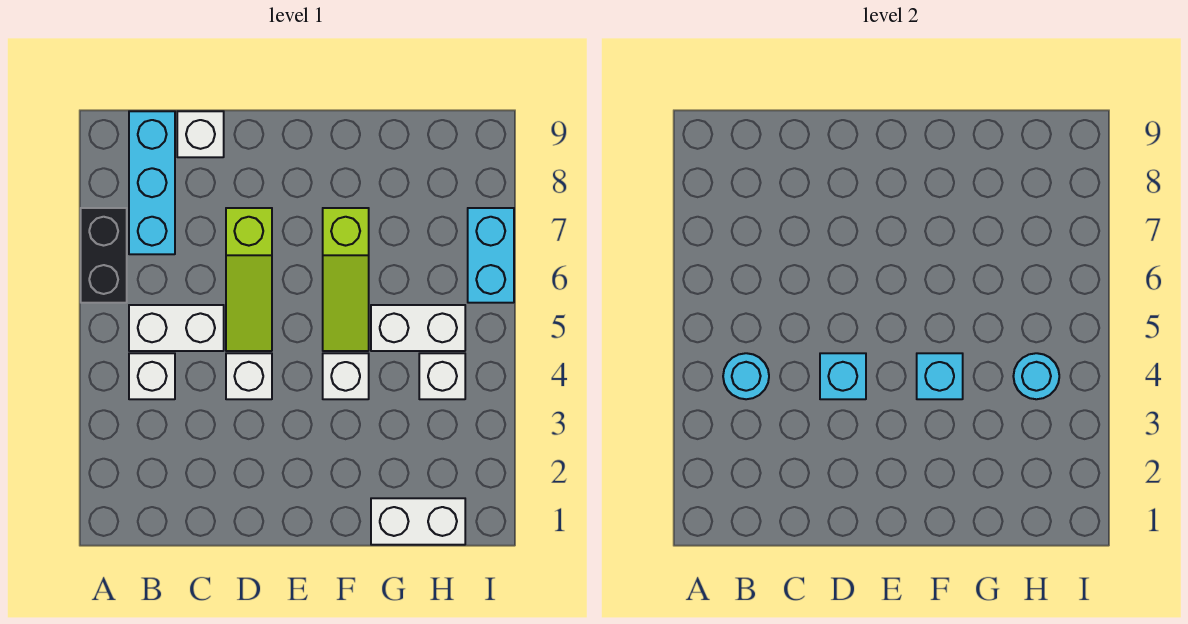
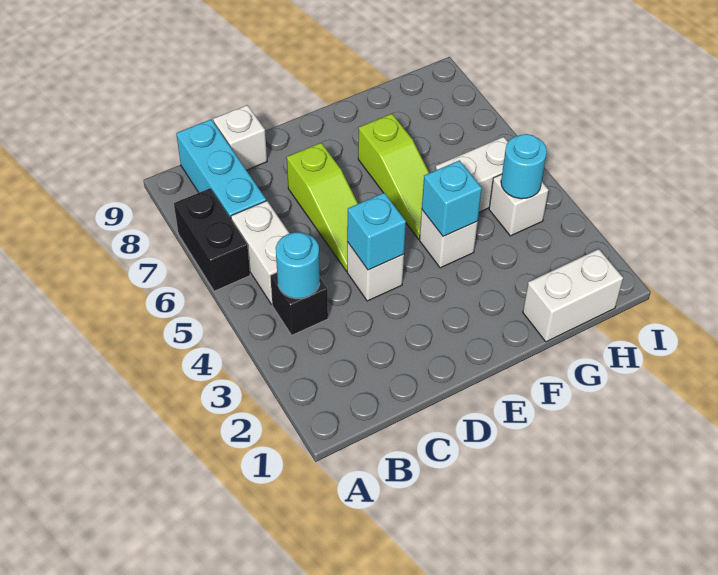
white 1x1 brick [129,353,175,399] -> black 1x1 brick [270,273,328,335]
white 1x2 brick [129,305,224,351] -> white 1x2 brick turned to [231,201,290,305]
cyan 1x2 brick [468,208,514,303] -> none

